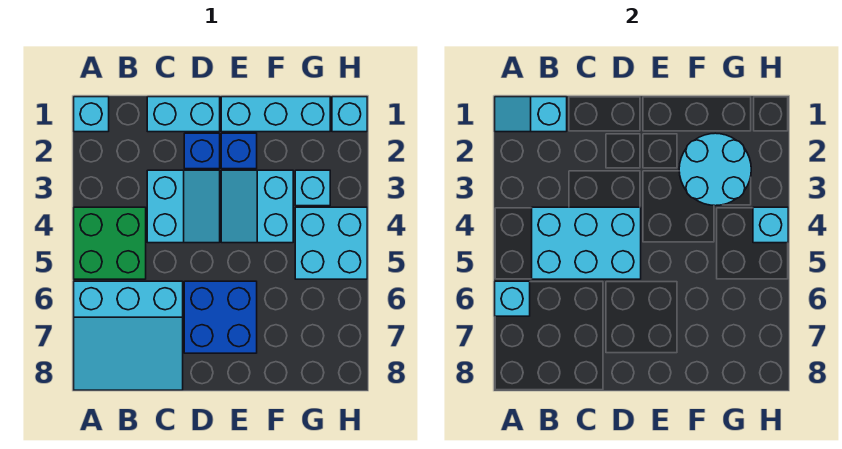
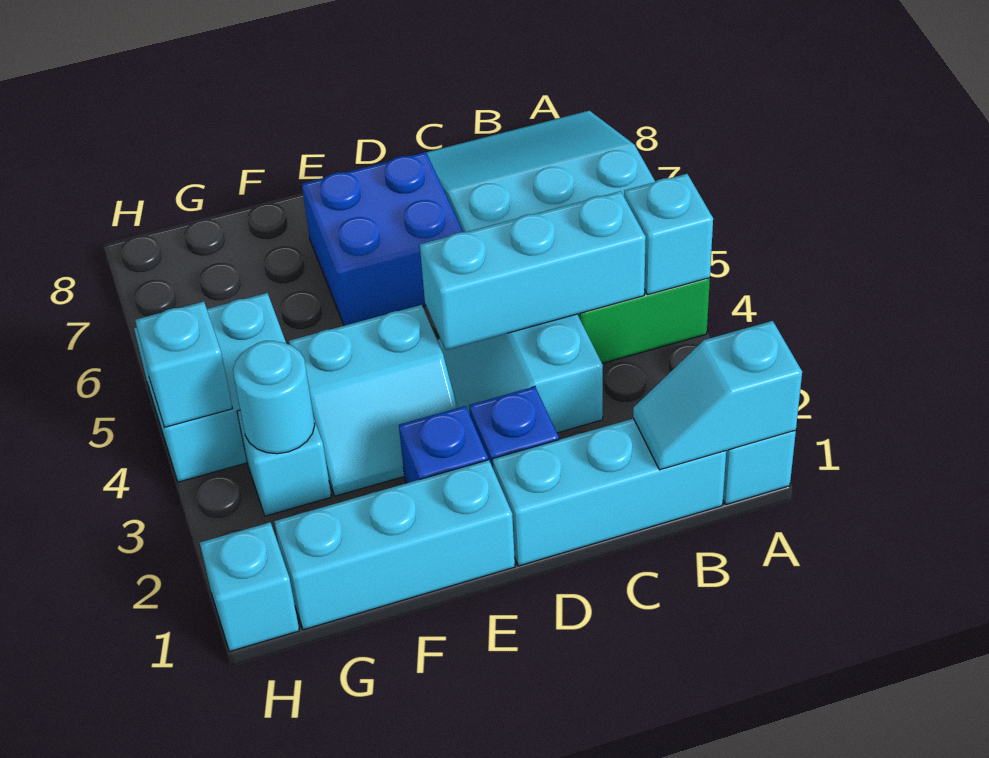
cyan 1x2 slope [495,97,567,132] -> cyan 1x2 slope turned to [633,321,802,470]
cyan 1x1 brick [495,281,530,316] -> cyan 1x1 brick moved to [624,174,713,295]
cyan 2x3 brick [532,207,641,279] -> cyan 1x3 brick [420,191,646,350]
cyan 1x2 brick [147,97,220,132] -> cyan 1x3 brick [493,419,726,566]
cyan 2x2 slope [221,170,293,243] -> cyan 2x2 slope turned to [289,305,457,496]
cyan 2x2 round brick [679,133,751,206] -> cyan 1x1 round brick [233,341,315,454]

